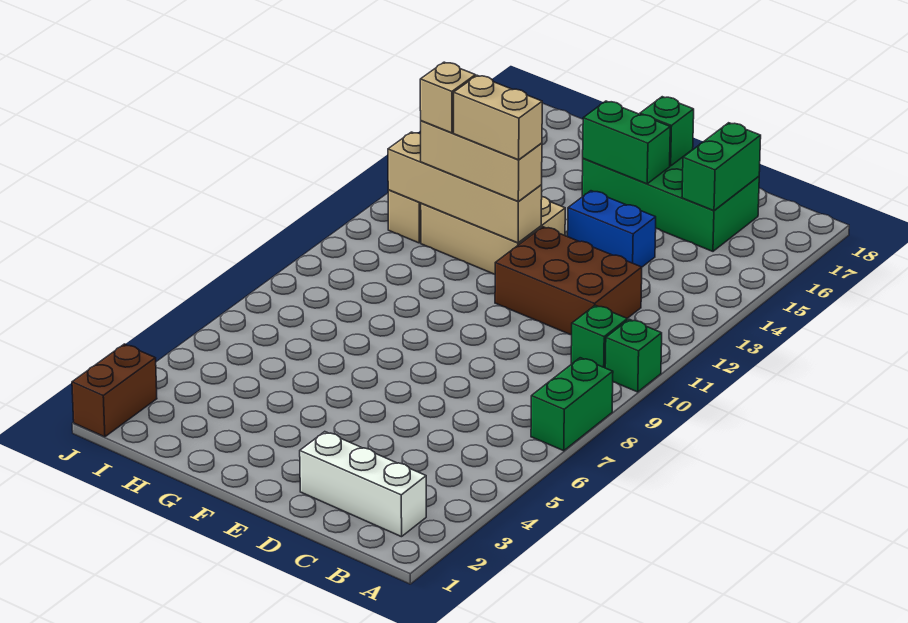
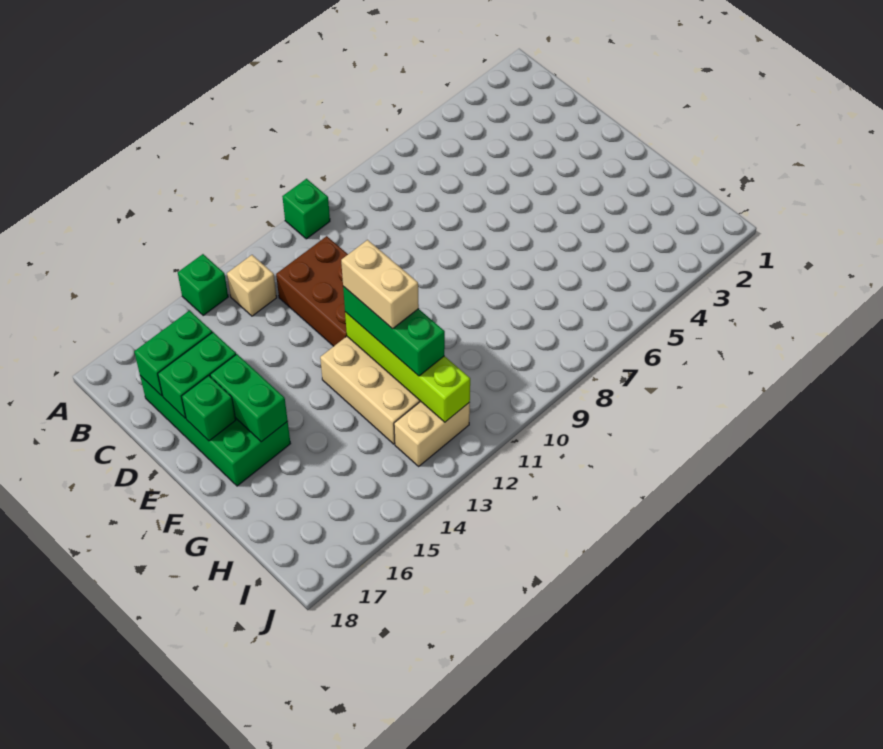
green 1x2 brick [531,358,613,451] -> green 1x2 brick moved to [158,332,236,418]
white 1x3 brick [300,432,426,537] -> none
green 1x1 brick [571,305,627,368] -> green 1x1 brick moved to [178,254,228,316]
blue 1x2 brick [568,191,656,267] -> none
tan 1x4 brick [388,132,542,243] -> lime 1x4 brick [345,312,470,422]
tan 1x3 brick [421,121,542,202] -> green 1x3 brick [343,286,445,376]
tan 1x1 brick [420,62,476,133] -> tan 1x1 brick moved to [227,255,277,316]
brown 1x2 brick [72,344,157,437] -> none

